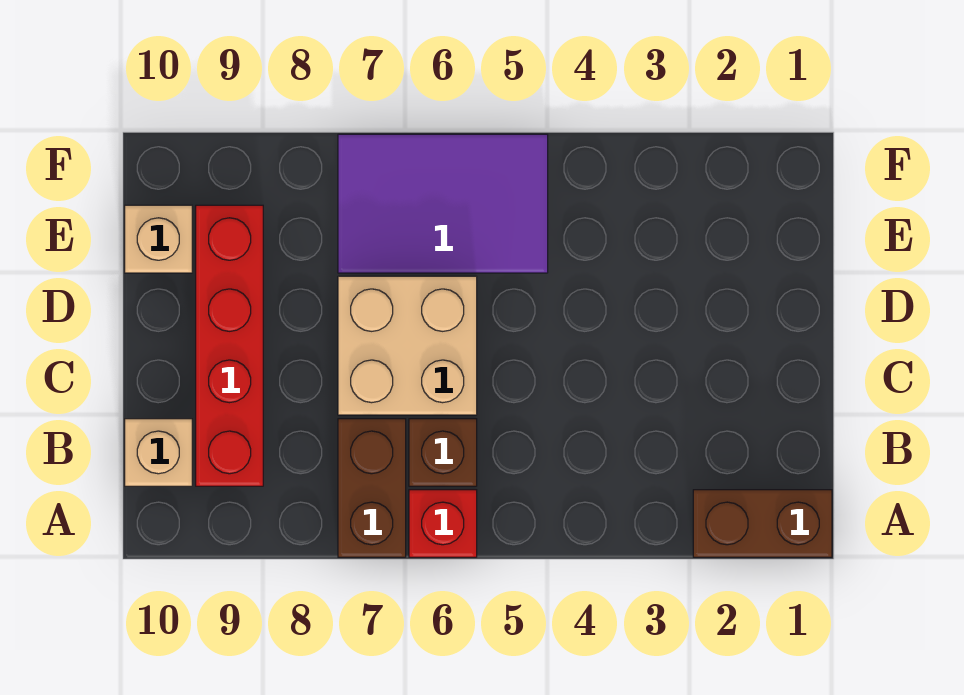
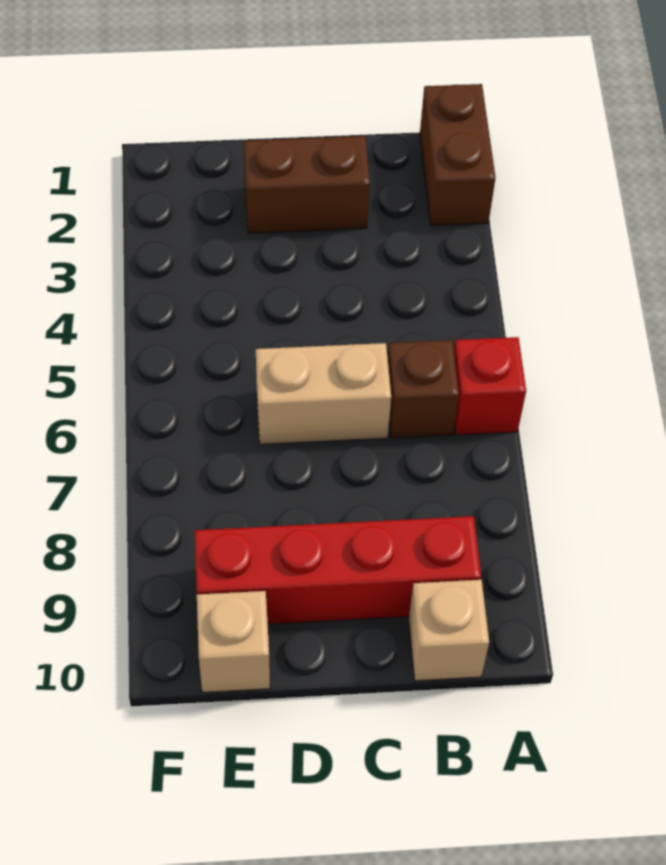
brown 1x2 brick [338,419,406,557] -> brown 1x2 brick moved to [244,136,370,233]
tan 2x2 brick [338,276,477,415] -> tan 1x2 brick [256,343,391,444]
purple 2x3 tile [338,134,548,273] -> none

